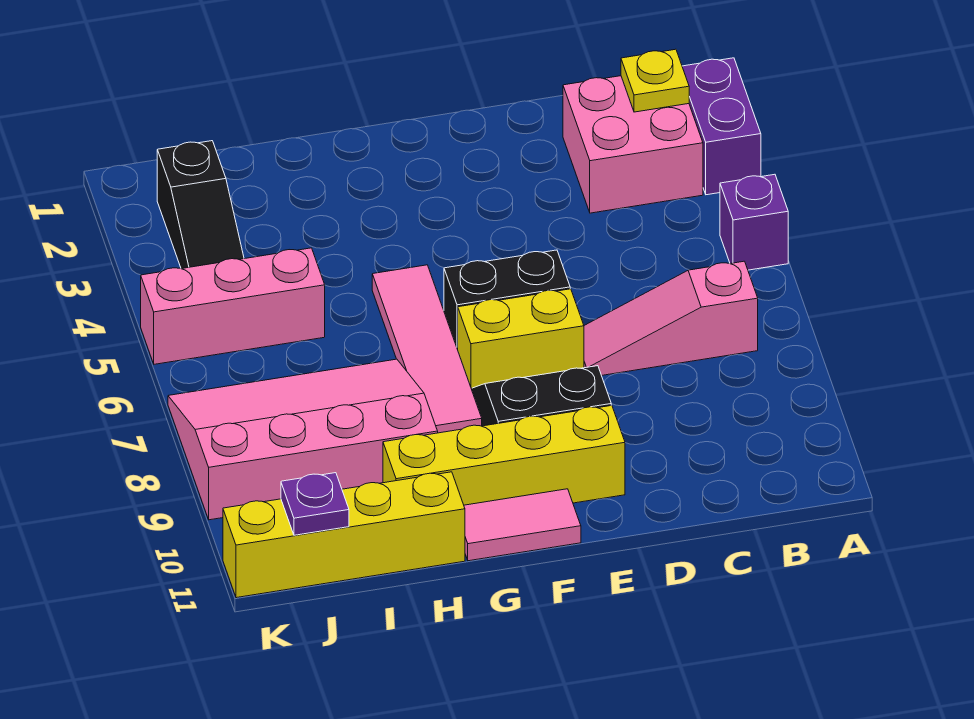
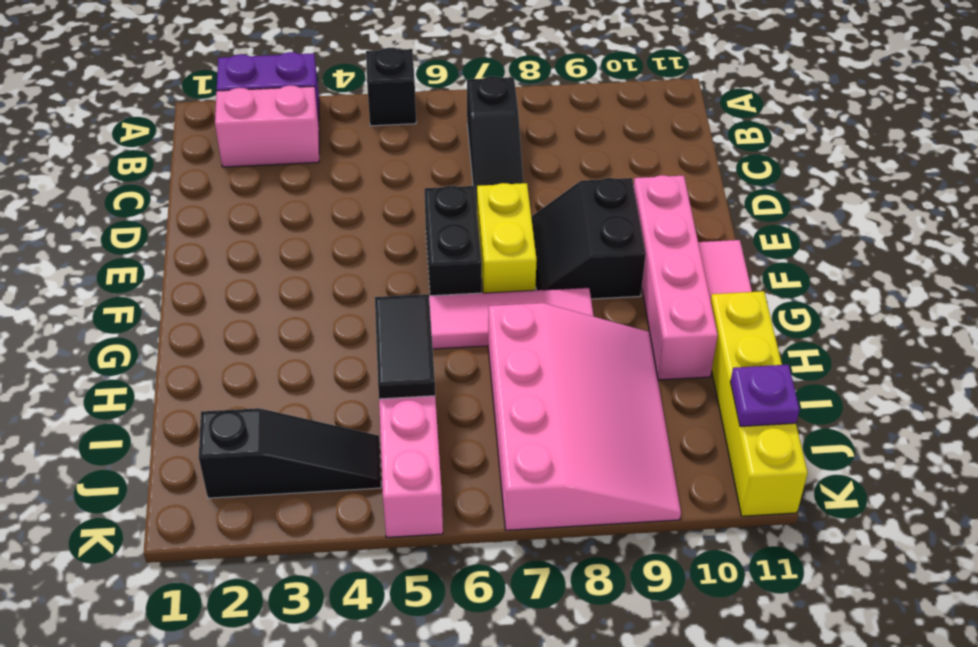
purple 1x1 brick [720,174,788,270] -> black 1x1 brick [366,48,416,126]
pink 2x2 brick [563,76,703,213] -> pink 1x2 brick [215,85,319,167]
yellow 1x1 plate [621,49,689,112] -> none
pink 1x3 slope [584,261,758,375] -> black 1x3 slope [467,76,523,207]
yellow 1x4 brick [383,405,625,505] -> pink 1x4 brick [634,175,718,380]
none -> black 1x2 tile [375,294,435,399]
pink 3x4 slope [168,359,438,520] -> pink 3x4 slope turned to [488,303,681,530]

